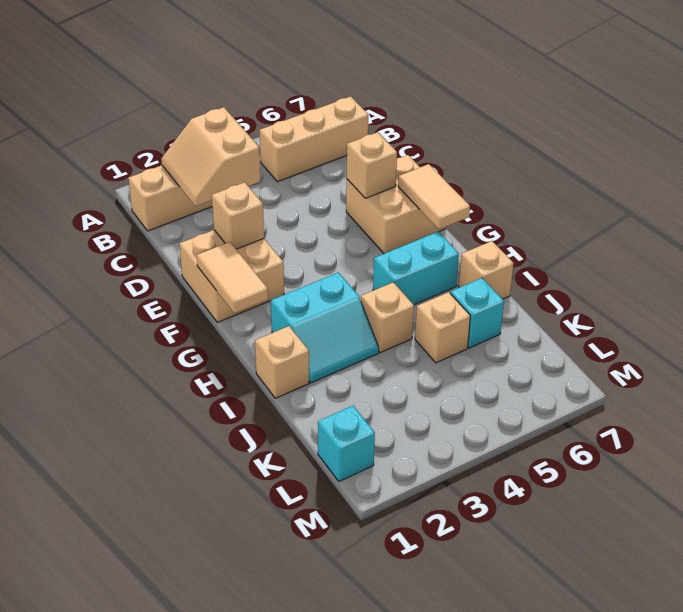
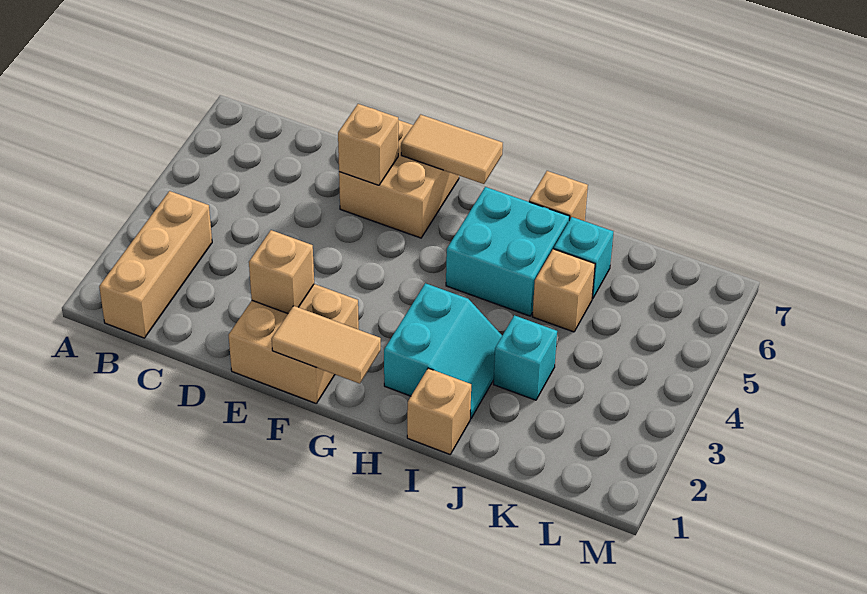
tan 2x2 slope [161,107,260,206] -> none
tan 1x3 brick [259,97,368,182] -> none
cyan 1x2 brick [373,232,459,305] -> cyan 2x2 brick [446,187,570,316]
tan 1x1 brick [361,282,414,353] -> none
cyan 1x1 brick [318,406,375,481] -> cyan 1x1 brick moved to [493,315,557,400]

